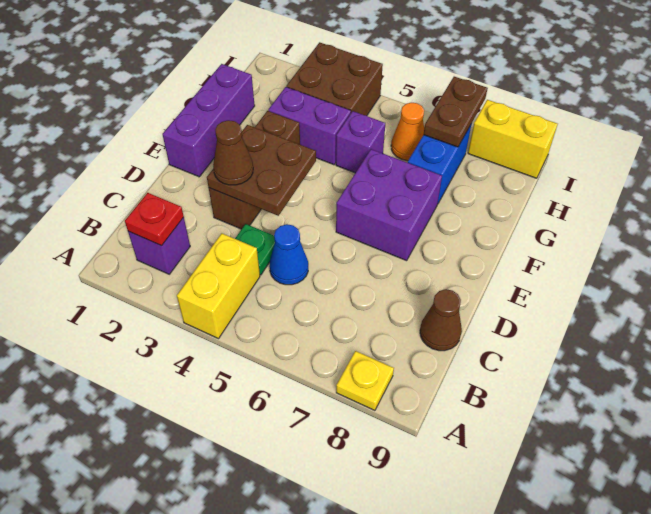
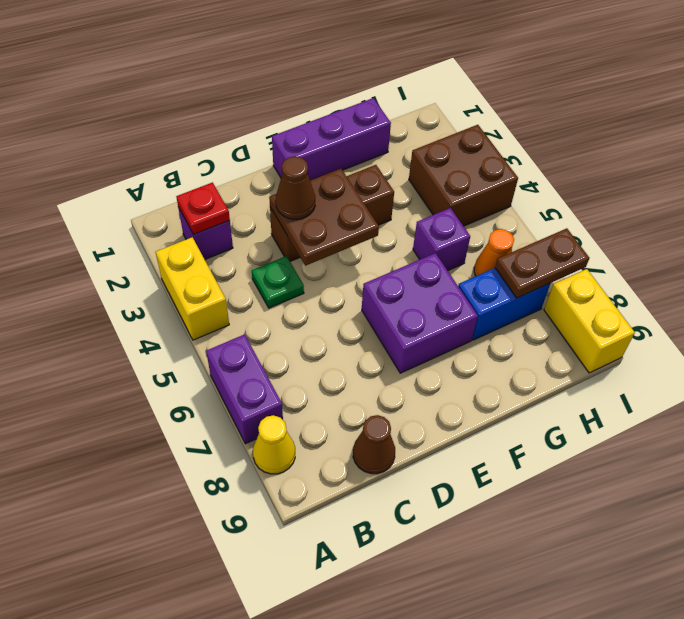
yellow 1x2 brick [177,233,260,339] -> yellow 1x2 brick turned to [156,237,229,340]
yellow 1x1 plate [336,351,394,410] -> yellow 1x1 cone [253,415,295,474]
blue 1x1 cone [269,224,308,285] -> none
purple 1x2 brick [268,87,351,165] -> purple 1x2 brick moved to [206,334,283,444]

